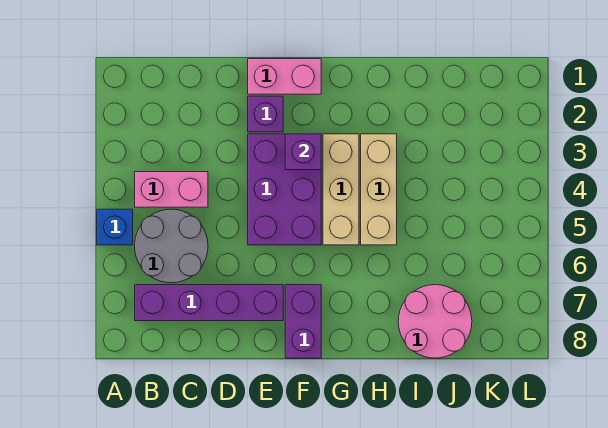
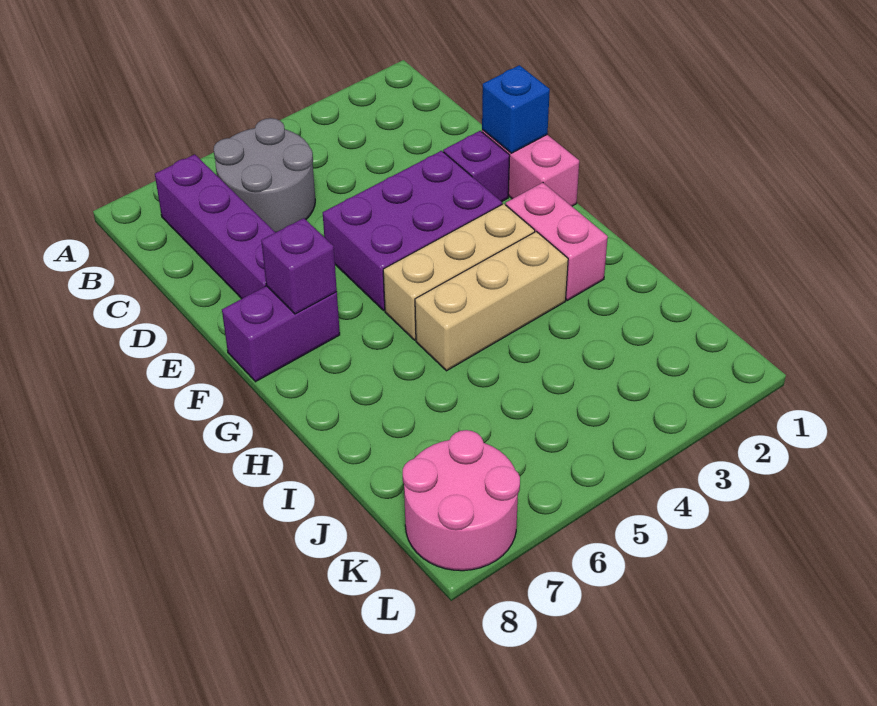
blue 1x1 brick [97,209,133,245] -> blue 1x1 brick moved to [482,65,550,153]
pink 1x2 brick [135,172,208,207] -> pink 1x2 brick moved to [506,183,608,300]
purple 1x1 brick [285,134,321,170] -> purple 1x1 brick moved to [261,218,337,314]
pink 2x2 round brick [398,285,472,358] -> pink 2x2 round brick moved to [403,430,520,571]

